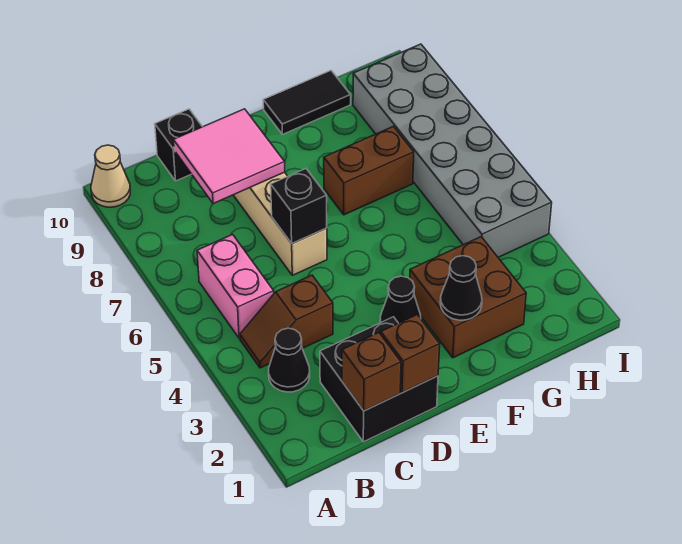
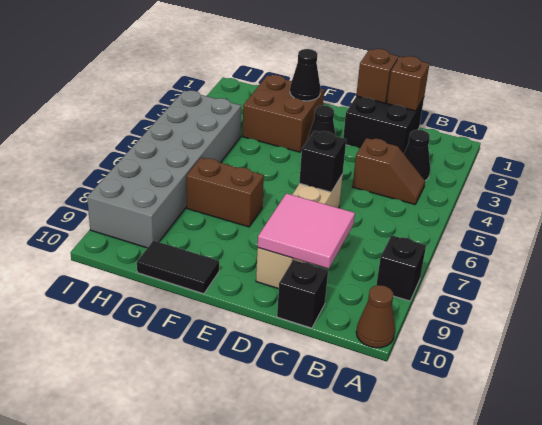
none -> black 1x1 brick [376,235,426,301]
tan 1x1 cone [91,145,130,207] -> brown 1x1 cone [356,285,395,348]
pink 1x2 brick [197,234,274,338] -> none

